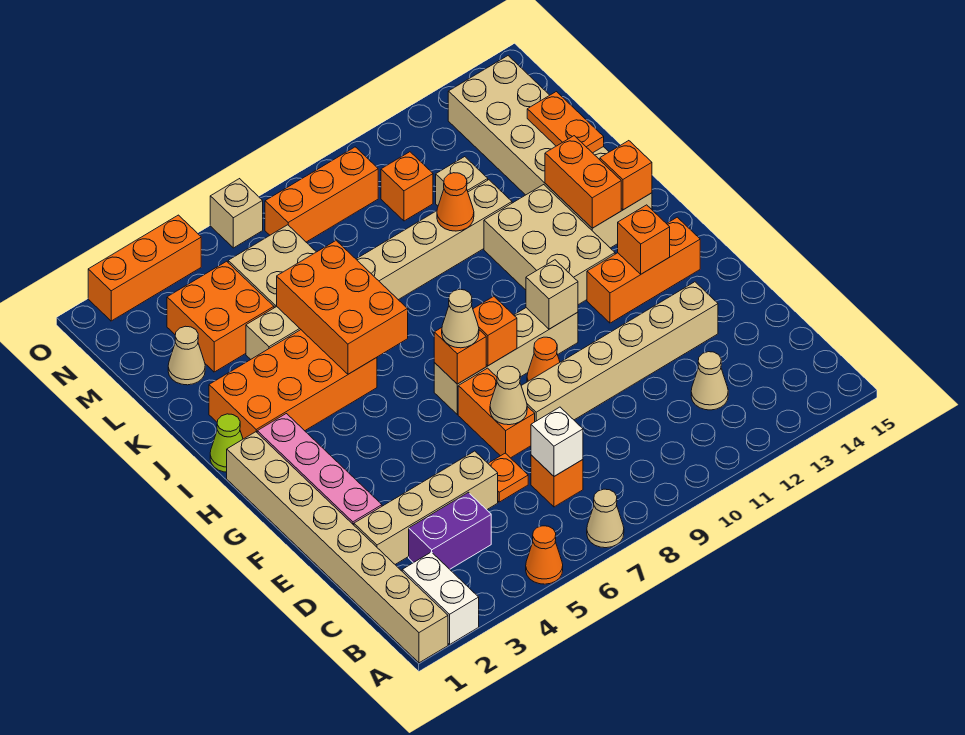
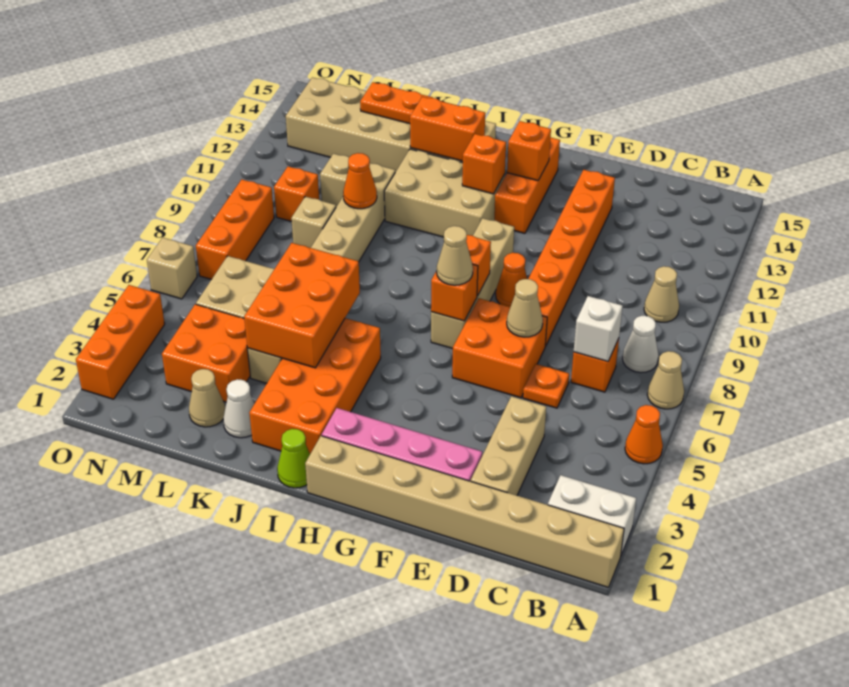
none -> white 1x1 cone [622,316,659,373]
purple 1x2 brick [409,492,491,569] -> none
tan 1x1 cone [691,352,728,410] -> tan 1x1 cone moved to [644,266,679,322]
tan 1x4 brick [354,451,498,564] -> tan 1x3 brick [471,396,546,495]
orange 1x2 brick [458,368,535,458] -> orange 2x2 brick [452,298,547,398]
tan 1x6 brick [521,282,718,422] -> orange 1x6 brick [528,170,615,346]
tan 1x1 brick [526,260,578,329] -> tan 1x1 brick moved to [291,197,336,248]
orange 2x3 brick [277,241,408,374] -> orange 2x3 brick turned to [244,243,360,368]
orange 1x1 brick [600,141,652,210] -> orange 1x1 brick moved to [462,134,506,194]
none -> white 1x1 cone [223,379,255,438]

